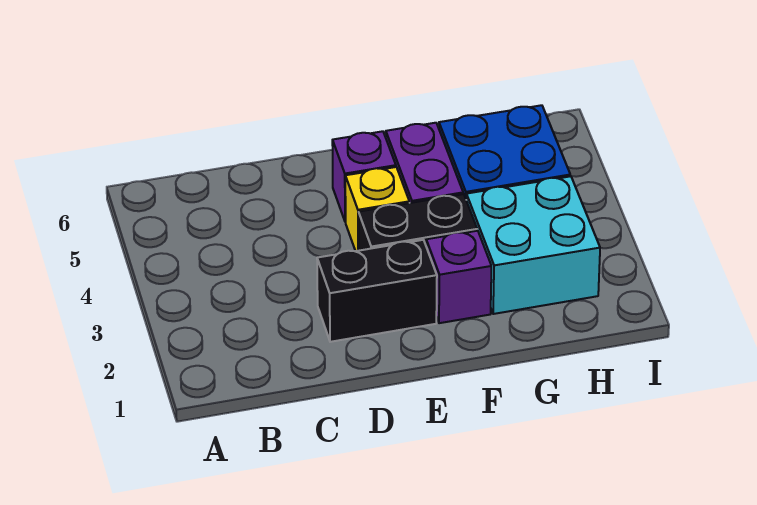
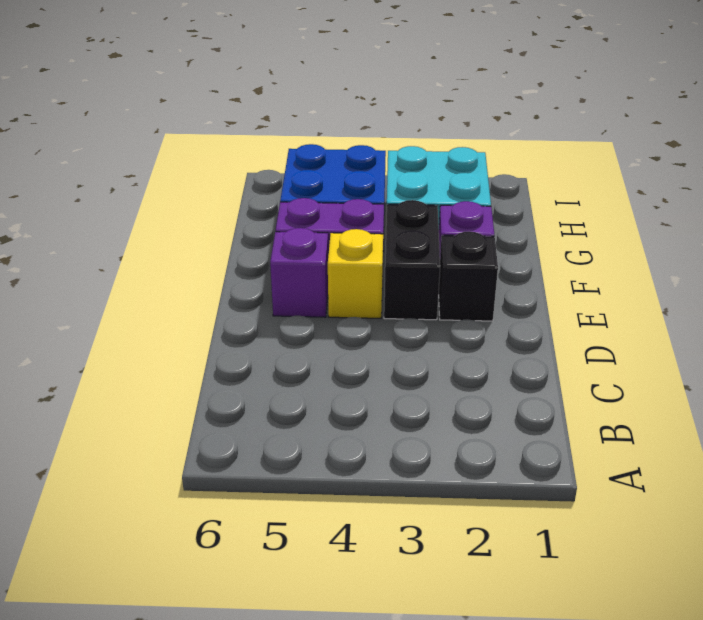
black 1x2 brick [317,240,437,342] -> black 1x1 brick [439,231,498,321]

